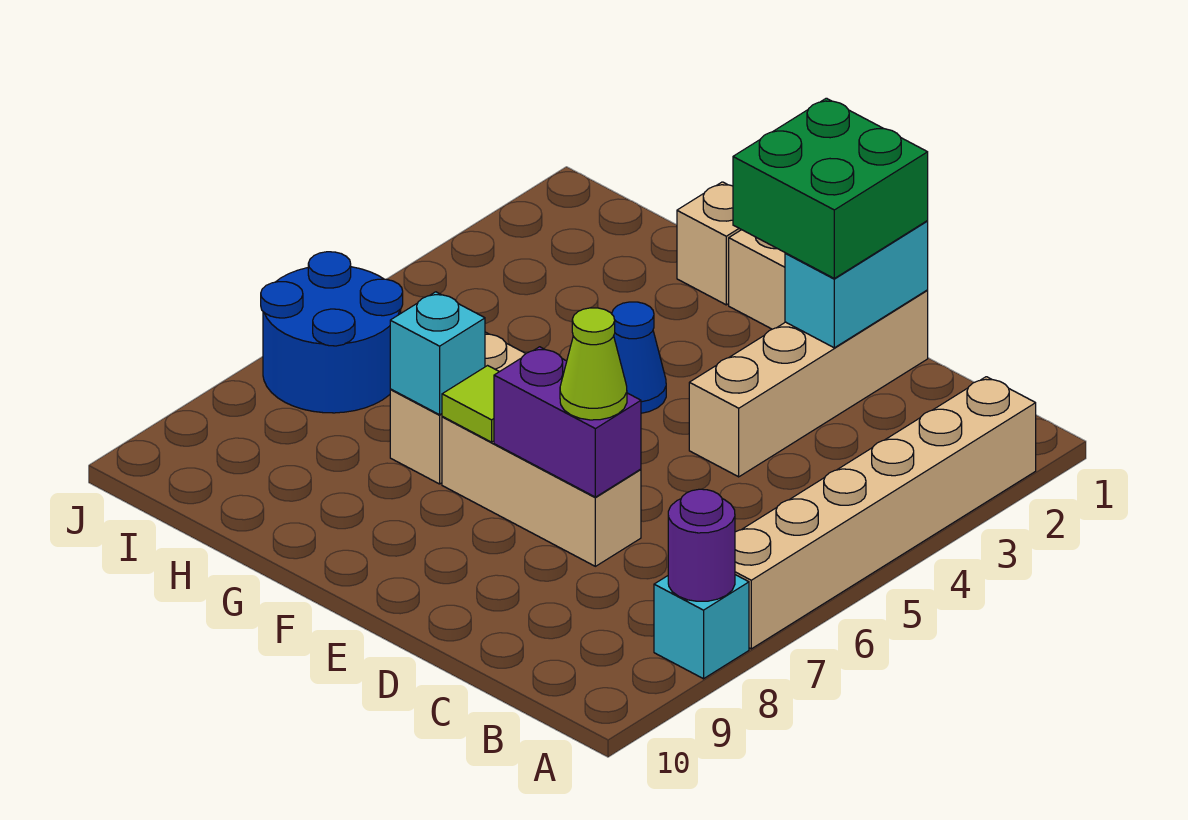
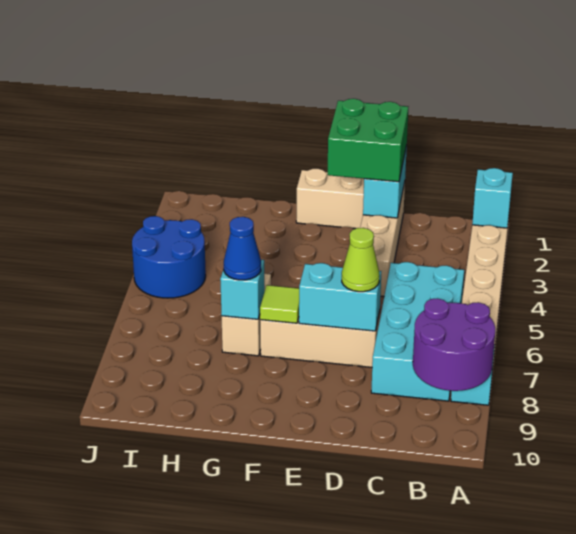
none -> cyan 1x1 brick [472,168,513,228]
purple 1x1 round brick [668,489,735,601] -> purple 2x2 round brick [413,298,495,391]
none -> cyan 2x4 brick [371,262,464,401]
purple 1x2 brick [494,347,641,497] -> cyan 1x2 brick [299,263,381,331]
blue 1x1 cone [612,302,666,413] -> blue 1x1 cone moved to [224,217,261,280]
tan 1x1 brick [677,182,741,305] -> none
blue 2x2 round brick [261,252,403,413] -> blue 2x2 round brick moved to [132,216,206,298]

